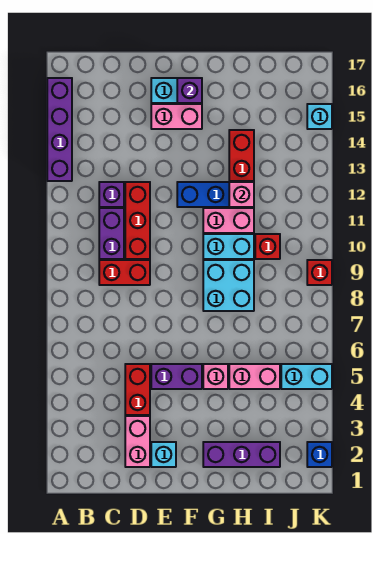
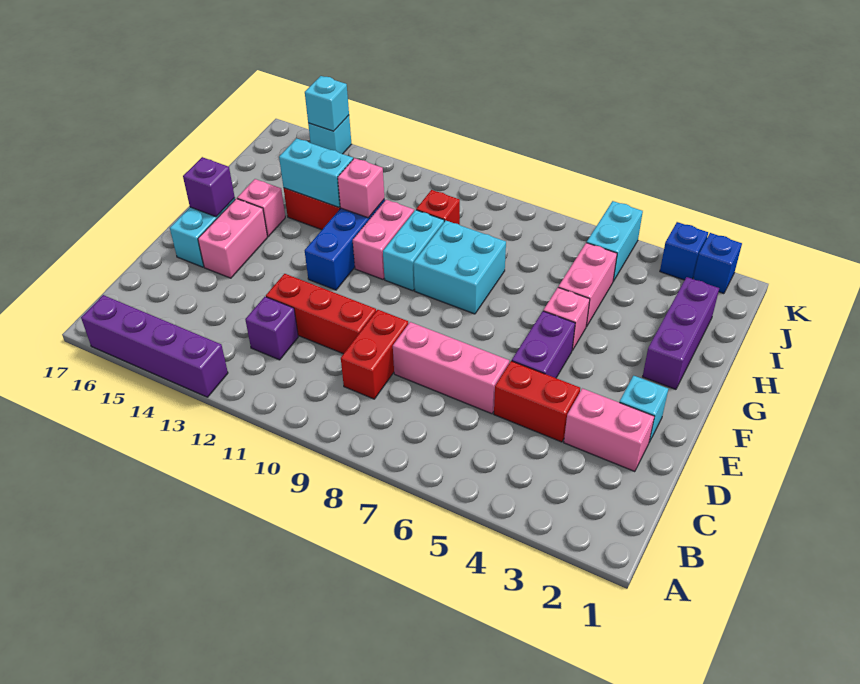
purple 1x2 brick [99,208,124,259] -> none
none -> pink 1x3 brick [393,322,509,414]
none -> pink 1x1 brick [237,179,285,236]
none -> cyan 1x2 brick [279,138,353,207]
none -> blue 1x1 brick [660,222,708,280]
red 1x1 brick [307,260,332,285] -> none
none -> cyan 1x1 brick [305,76,349,131]

